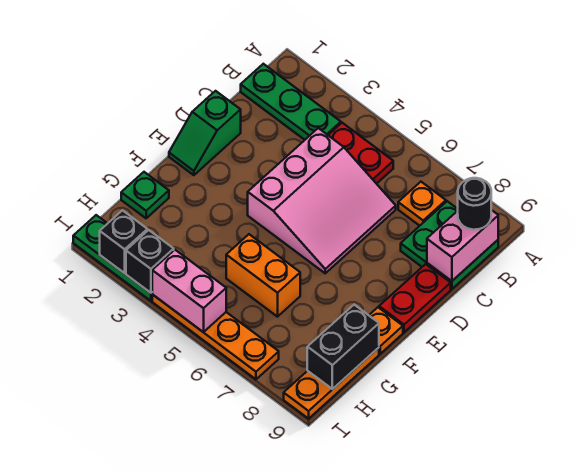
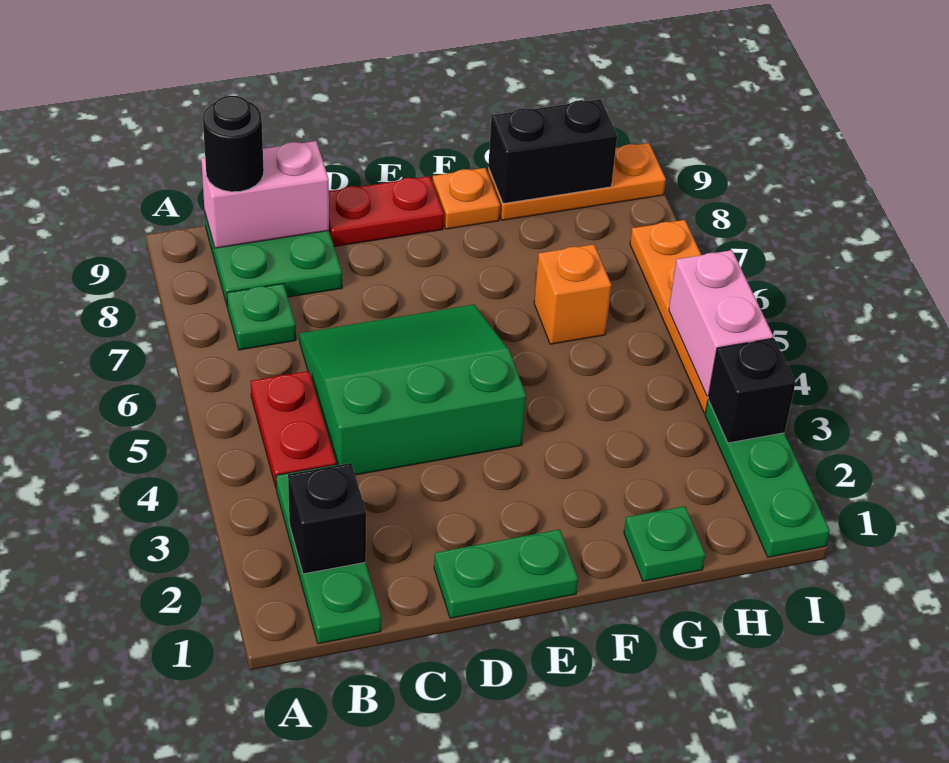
orange 1x1 plate [398,182,446,226] -> green 1x1 plate [227,284,296,350]
pink 3x3 slope [248,128,396,273] -> green 3x3 slope [299,305,526,475]
green 1x2 slope [169,91,241,175] -> green 1x2 plate [434,529,578,618]
orange 1x2 brick [226,234,300,317] -> orange 1x1 brick [534,244,611,344]
black 1x1 brick [100,210,147,273] -> black 1x1 brick moved to [288,463,366,574]

